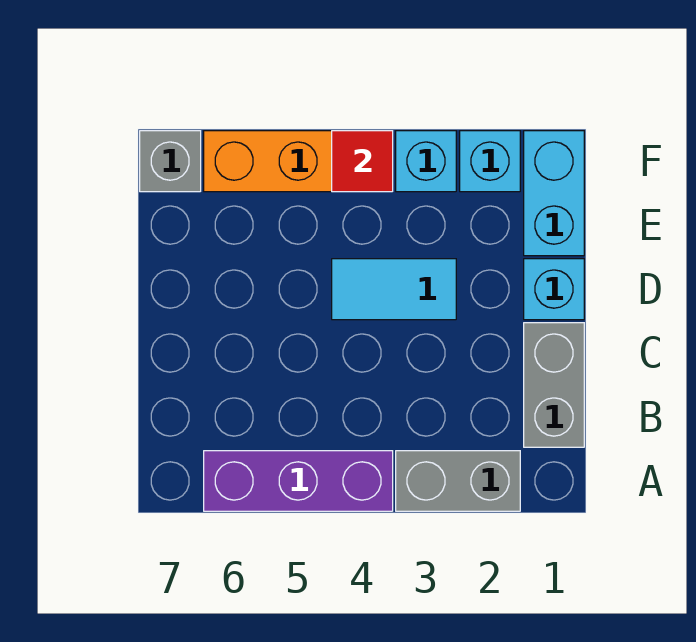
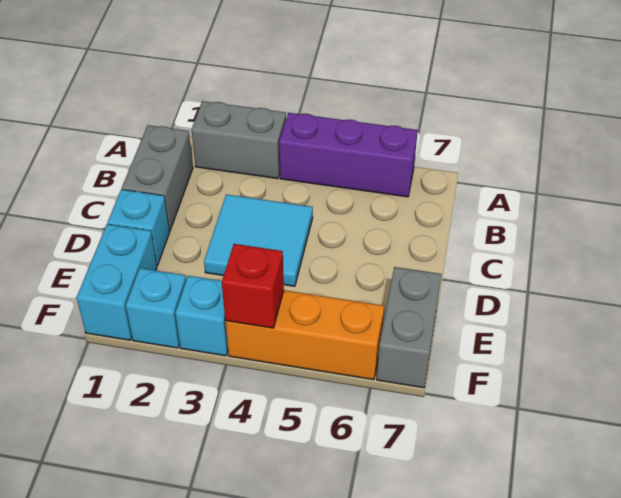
cyan 1x2 tile [332,259,456,320] -> cyan 2x2 tile [204,194,313,286]
red 1x1 tile [332,131,393,192] -> red 1x1 brick [222,244,284,328]
grey 1x1 brick [140,131,201,192] -> grey 1x2 brick [377,267,441,388]

